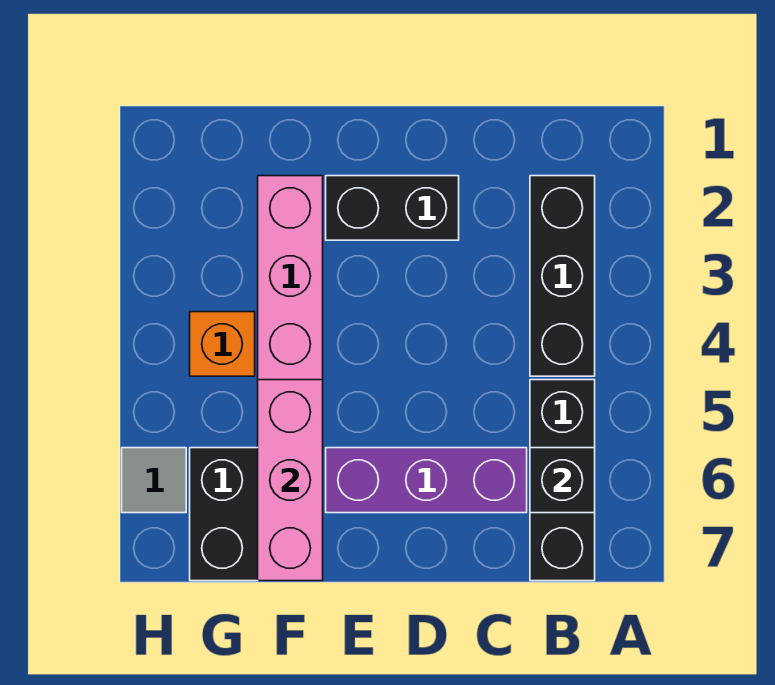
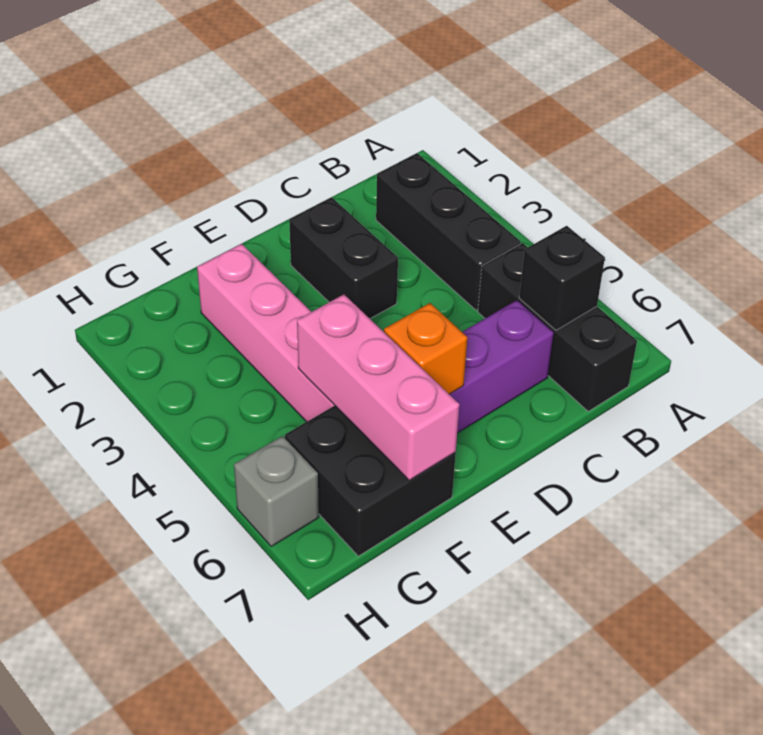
black 1x2 brick [326,176,459,240] -> black 1x2 brick turned to [289,197,398,319]
orange 1x1 brick [190,312,255,376] -> orange 1x1 brick moved to [384,303,467,394]
grey 1x1 tile [122,448,186,513] -> grey 1x1 brick [234,436,319,547]

